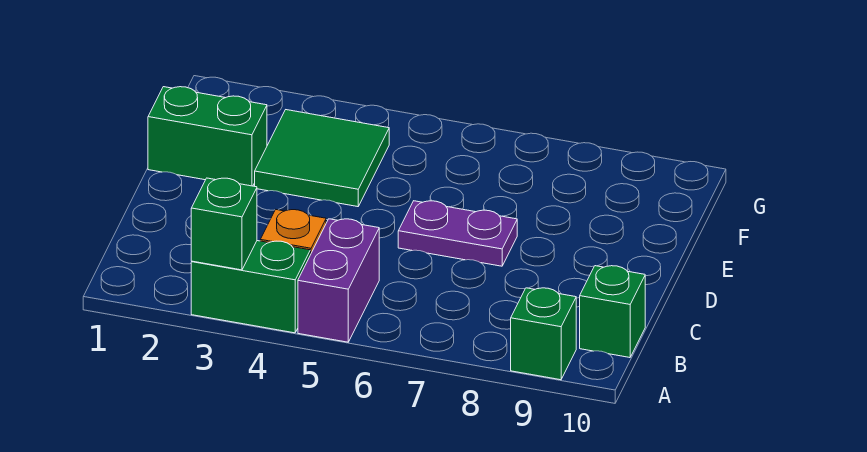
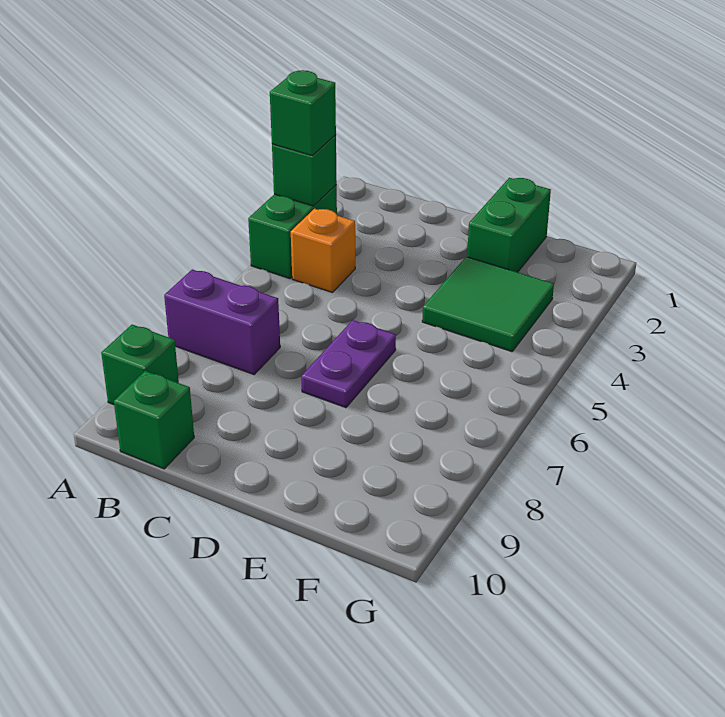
none -> green 1x1 brick [270,70,336,156]
purple 1x2 brick [298,219,379,342] -> purple 1x2 brick moved to [164,269,280,374]

